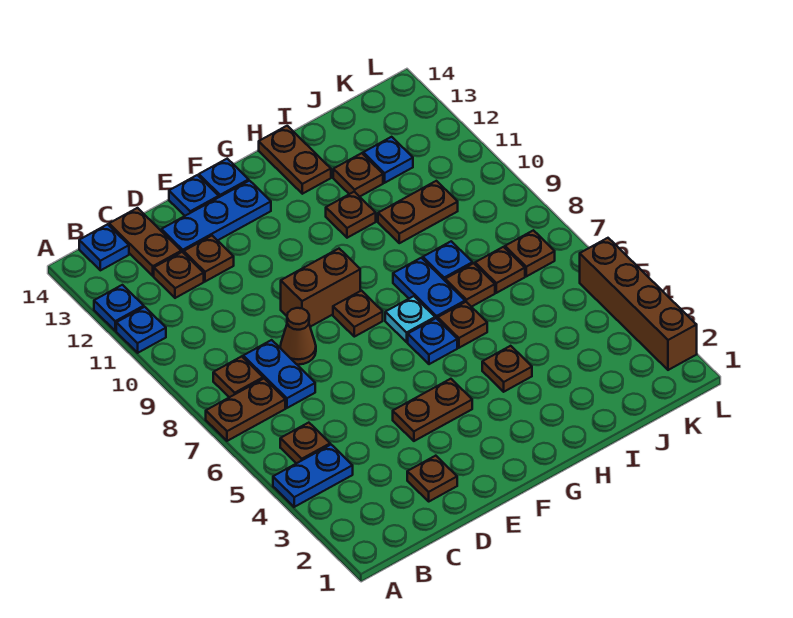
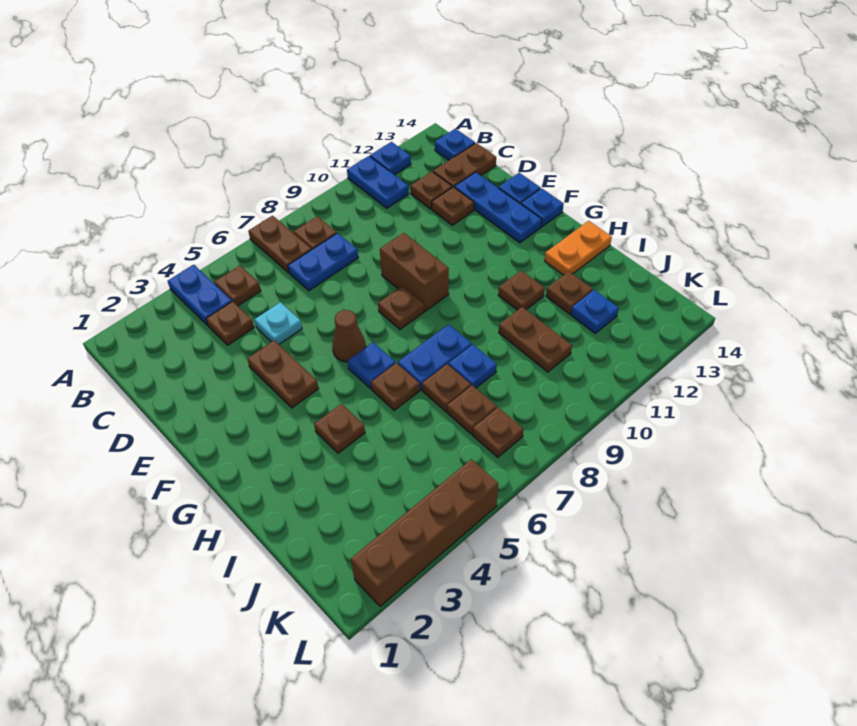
blue 1x1 plate [116,307,166,353] -> blue 1x2 plate [347,156,409,208]
brown 1x1 plate [407,456,457,501] -> brown 1x1 plate moved to [206,301,254,345]
brown 1x1 cone [280,308,316,365] -> brown 1x1 cone moved to [332,310,366,362]
cyan 1x1 plate [385,296,435,342] -> cyan 1x1 plate moved to [254,302,302,344]
brown 1x2 plate [259,126,331,194] -> orange 1x2 plate [545,221,612,275]

